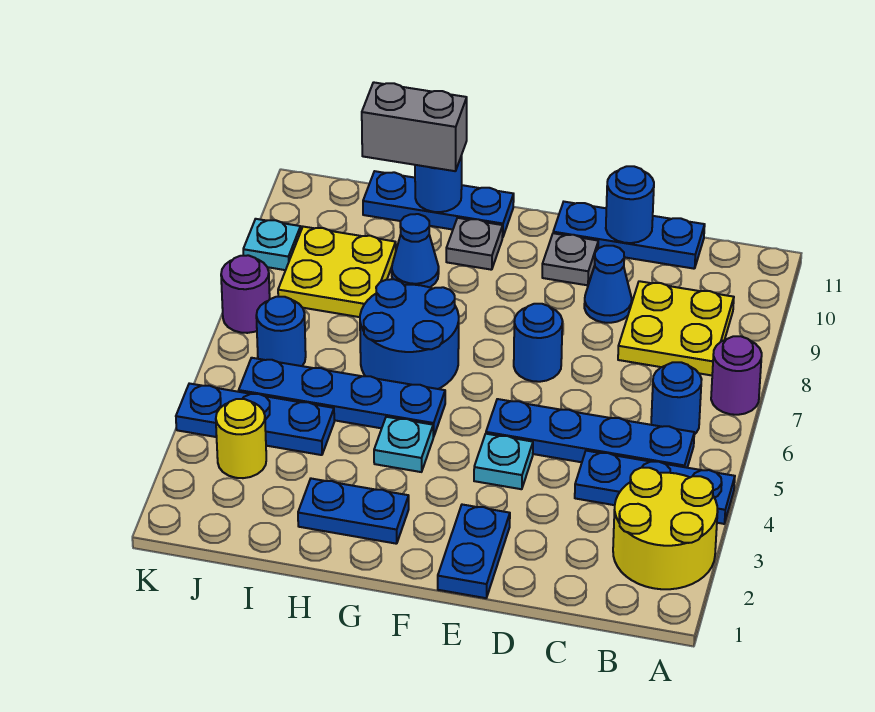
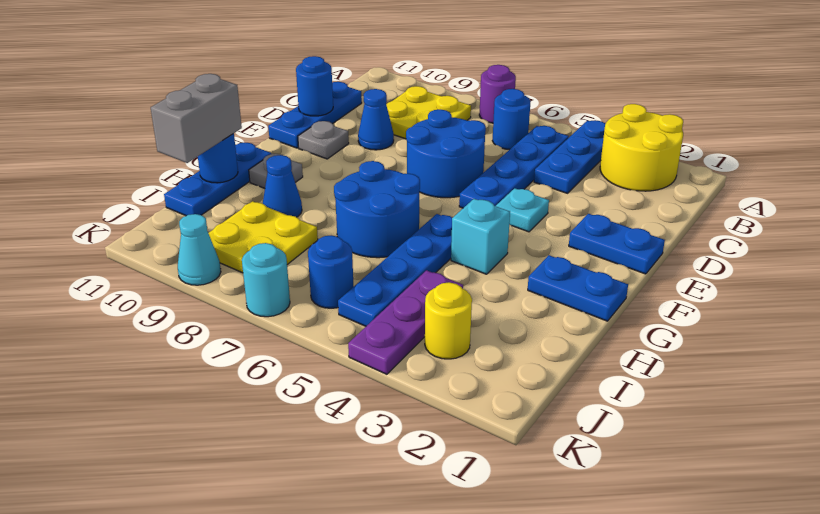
blue 1x1 round brick [514,304,562,382] -> blue 2x2 round brick [406,110,486,198]
blue 1x2 plate [298,479,409,544] -> blue 1x2 plate turned to [528,255,628,321]
cyan 1x1 plate [374,417,433,472] -> cyan 1x1 brick [451,199,510,274]
blue 1x3 plate [176,383,334,455] -> purple 1x3 plate [348,270,463,374]
purple 1x1 round brick [221,255,270,333] -> cyan 1x1 round brick [242,243,290,317]
cyan 1x1 plate [243,219,301,270] -> cyan 1x1 cone [178,214,221,285]

